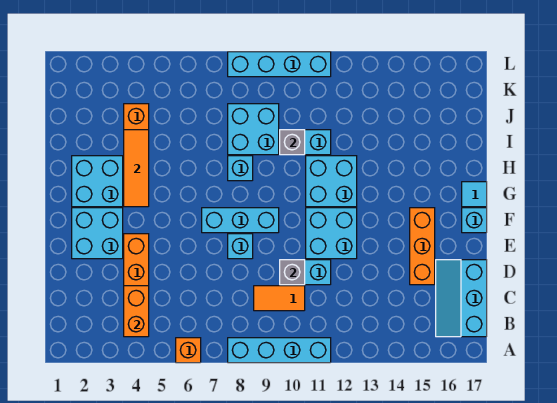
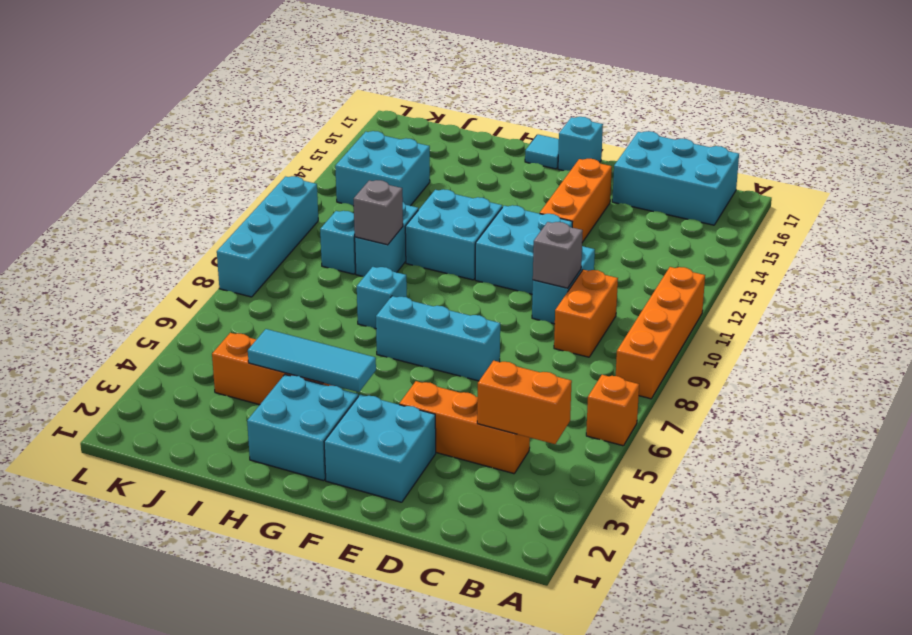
cyan 1x4 brick [228,338,331,363] -> orange 1x4 brick [616,267,705,399]
cyan 2x3 slope [436,260,487,337] -> cyan 2x3 brick [612,131,739,225]
orange 1x2 tile [254,286,305,311] -> orange 1x2 brick [554,270,618,357]
orange 1x3 brick [410,208,435,285] -> orange 1x3 brick turned to [540,159,612,242]
cyan 1x1 brick [228,234,253,259] -> cyan 1x1 brick moved to [320,211,356,274]
cyan 1x3 brick [202,208,279,233] -> cyan 1x3 brick turned to [376,296,500,381]
orange 1x3 tile [124,130,149,207] -> cyan 1x3 tile [248,329,376,392]
cyan 2x2 brick [228,104,279,155] -> cyan 2x2 brick moved to [335,131,430,206]

